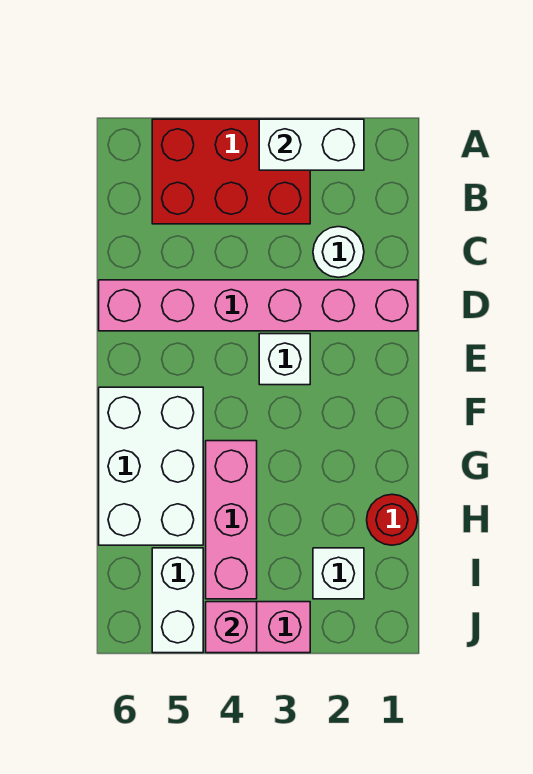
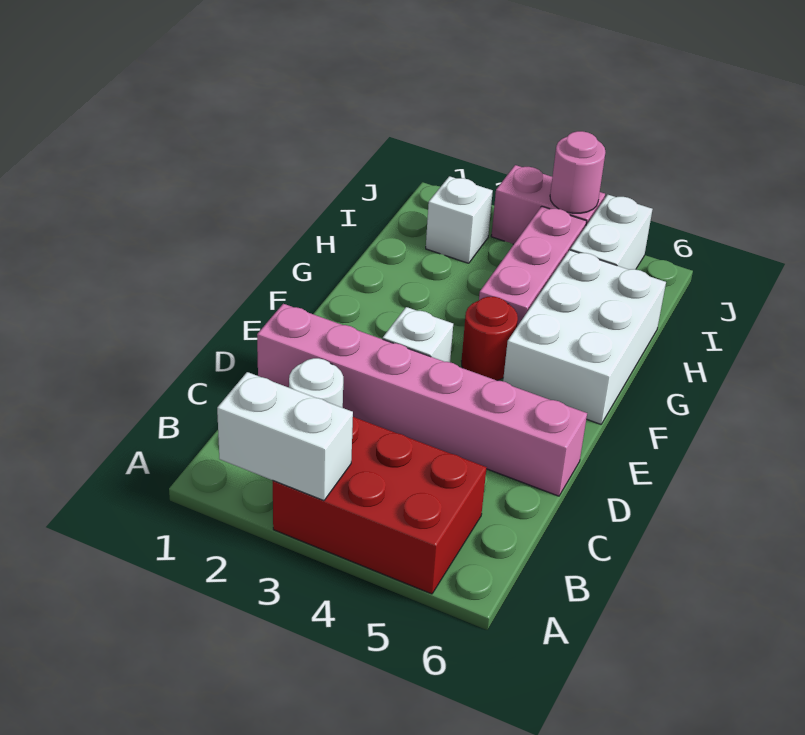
red 1x1 round brick [367,494,417,545] -> red 1x1 round brick moved to [462,297,518,380]
pink 1x1 brick [206,602,257,653] -> pink 1x1 round brick [550,131,605,213]

